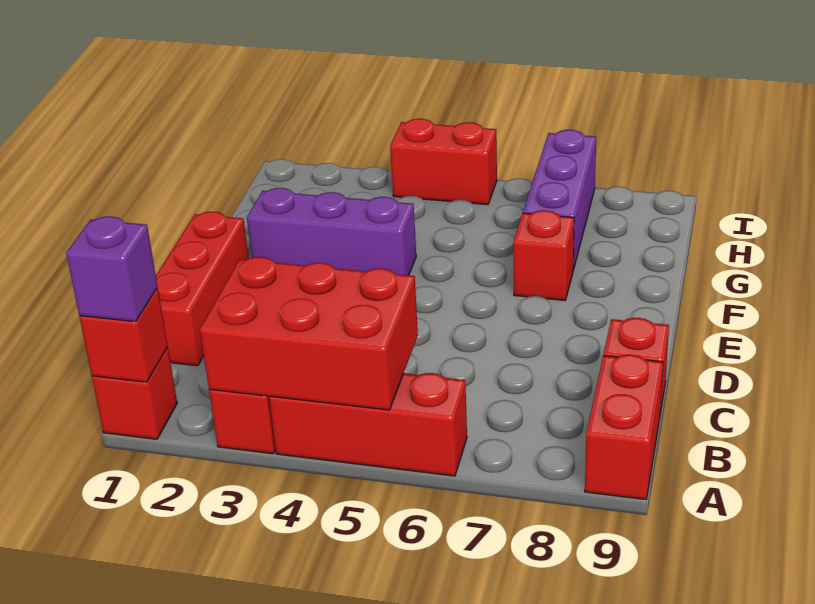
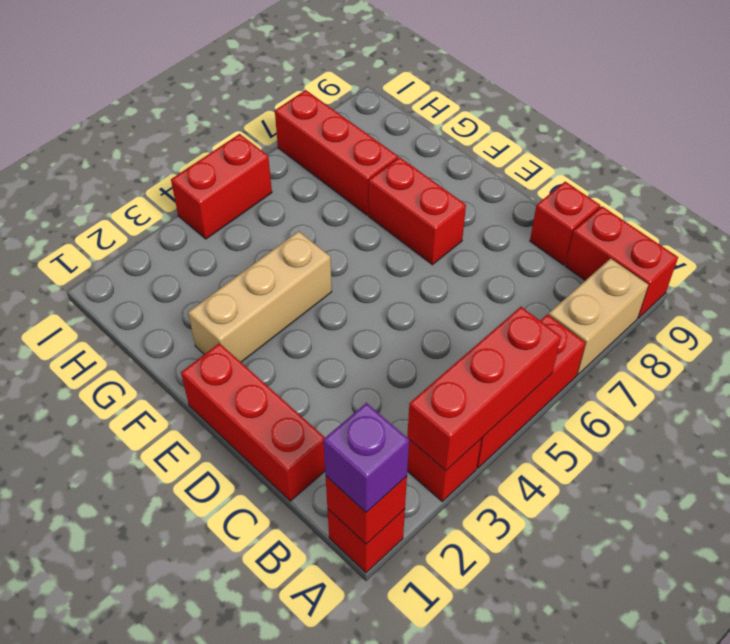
red 2x3 brick [200,257,418,410] -> red 1x3 brick [407,307,561,470]
none -> tan 1x2 brick [549,258,648,375]
purple 1x3 brick [247,188,416,275] -> tan 1x3 brick [188,231,332,362]
red 1x1 brick [513,210,574,301] -> red 1x2 brick [369,157,466,265]
purple 1x3 brick [523,130,596,270] -> red 1x3 brick [275,90,398,215]

